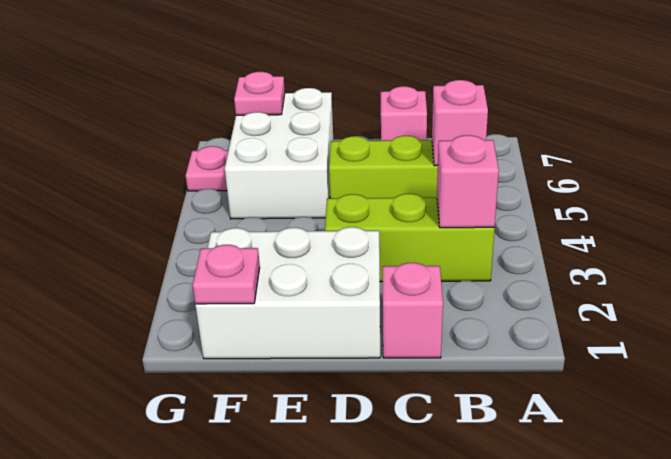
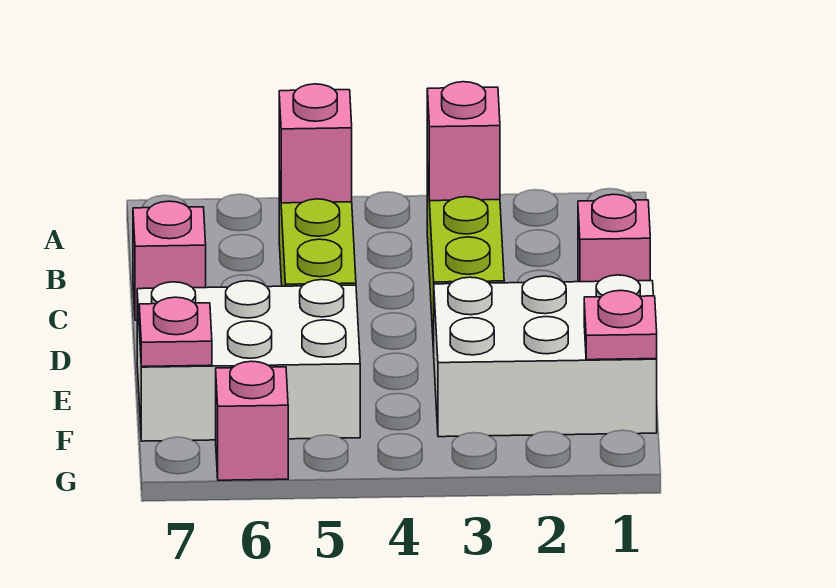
white 2x3 brick [195,227,380,359] -> white 2x3 brick turned to [434,275,657,437]
pink 1x1 plate [186,146,228,191] -> pink 1x1 brick [216,361,288,480]

